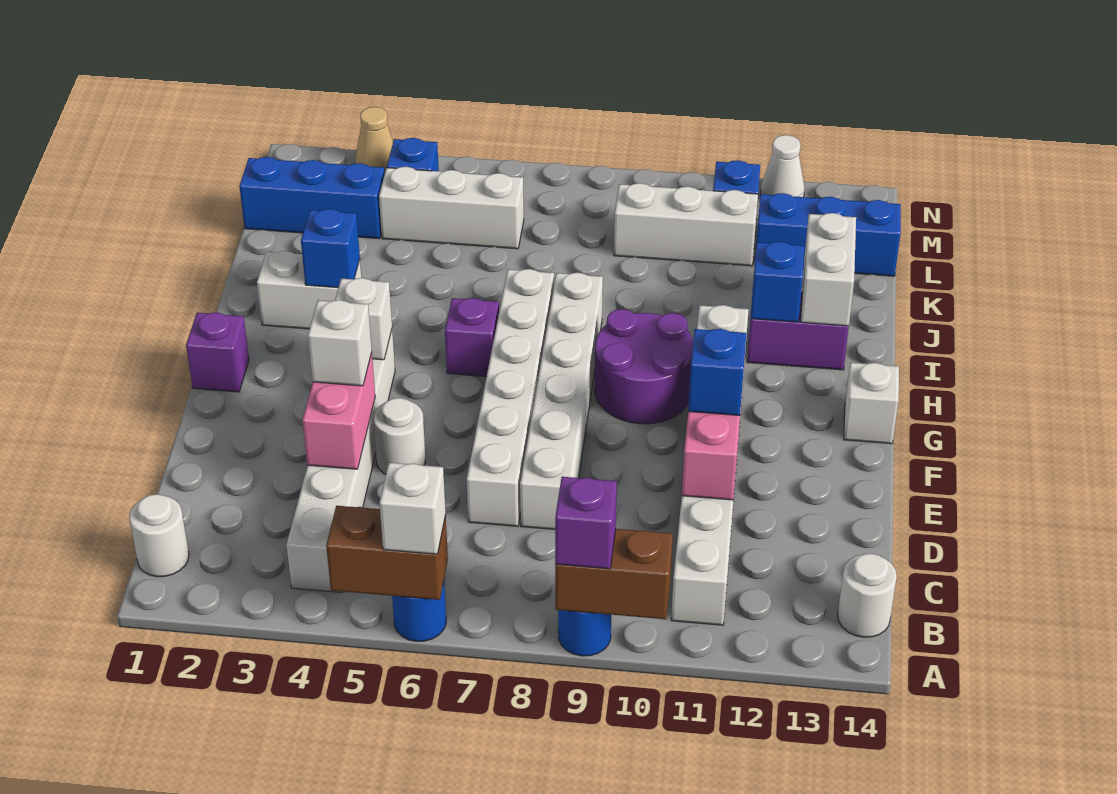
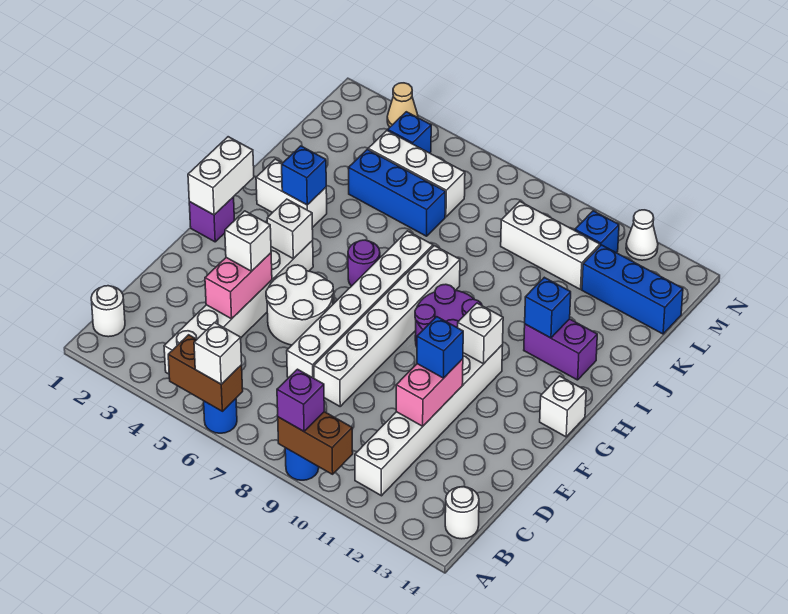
white 1x1 round brick [373,398,425,474] -> white 2x2 round brick [266,265,334,345]
purple 1x1 brick [445,298,499,377] -> purple 1x1 round brick [348,240,380,286]
white 1x2 brick [801,213,856,326] -> white 1x2 brick moved to [188,137,254,215]
blue 1x3 brick [239,157,385,239] -> blue 1x3 brick moved to [348,149,445,236]

